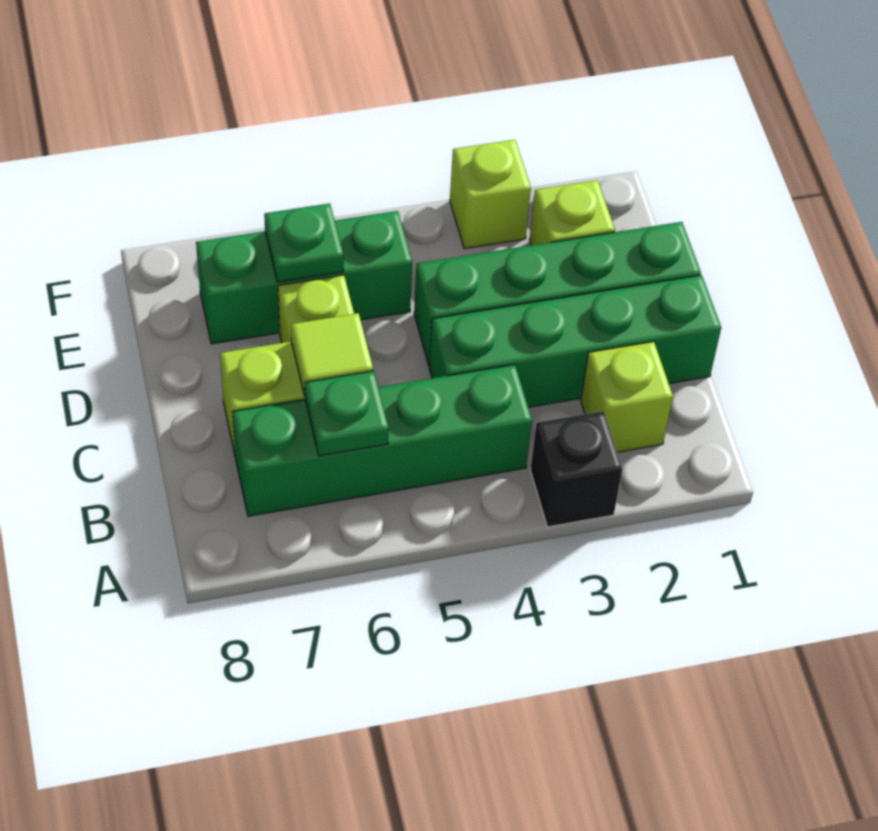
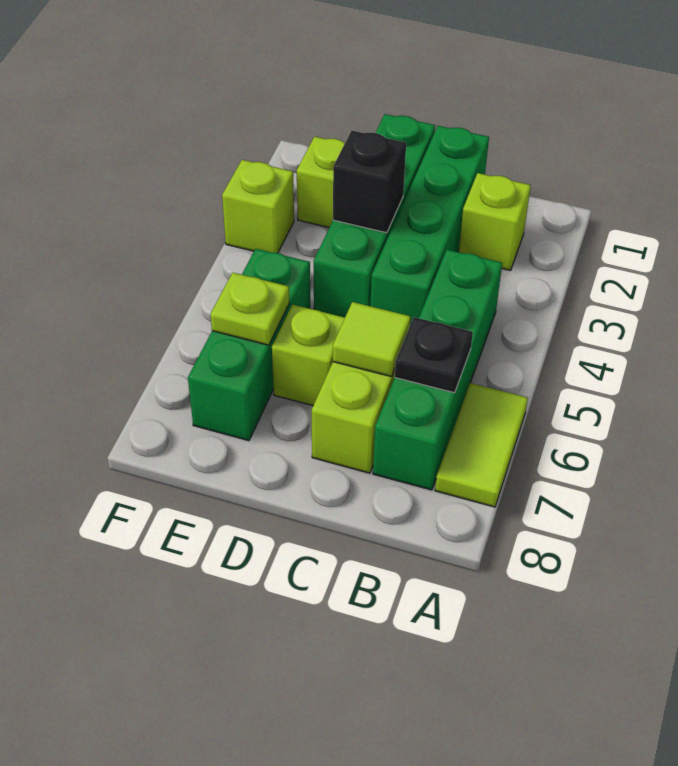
black 1x1 brick [530,411,622,527] -> black 1x1 brick moved to [333,131,406,233]
none -> lime 1x2 tile [435,383,528,507]
green 1x1 plate [305,371,389,456] -> black 1x1 plate [395,317,473,393]
green 1x1 plate [264,203,344,282] -> lime 1x1 plate [210,273,289,345]

